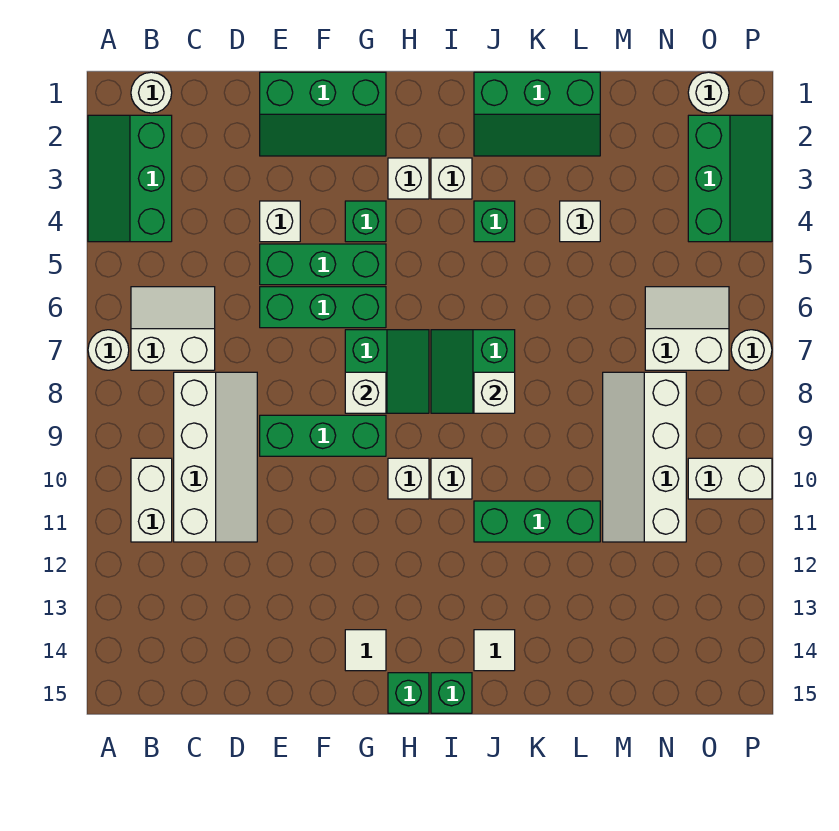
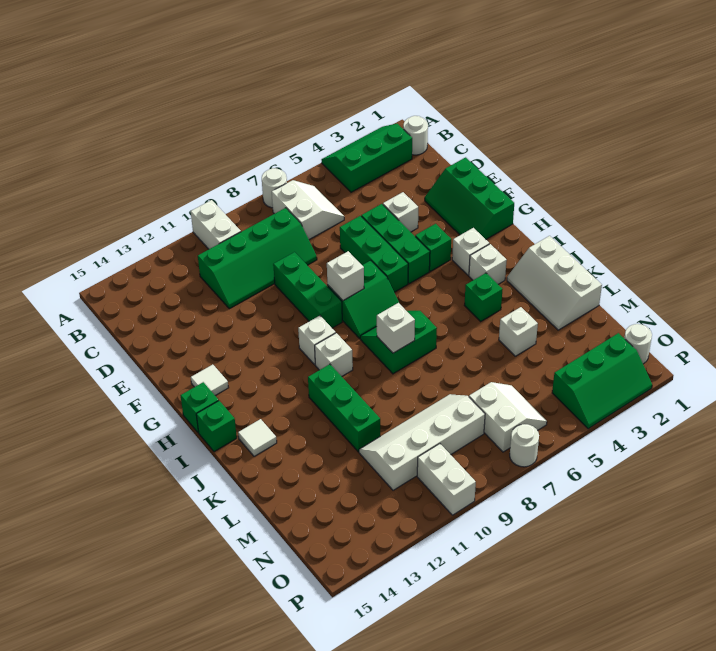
white 1x2 brick [131,458,172,542] -> white 1x2 brick turned to [191,200,241,249]
white 2x4 slope [174,372,257,542] -> green 2x4 slope [198,208,317,309]
green 2x3 slope [474,72,600,156] -> white 2x3 slope [507,236,602,330]

